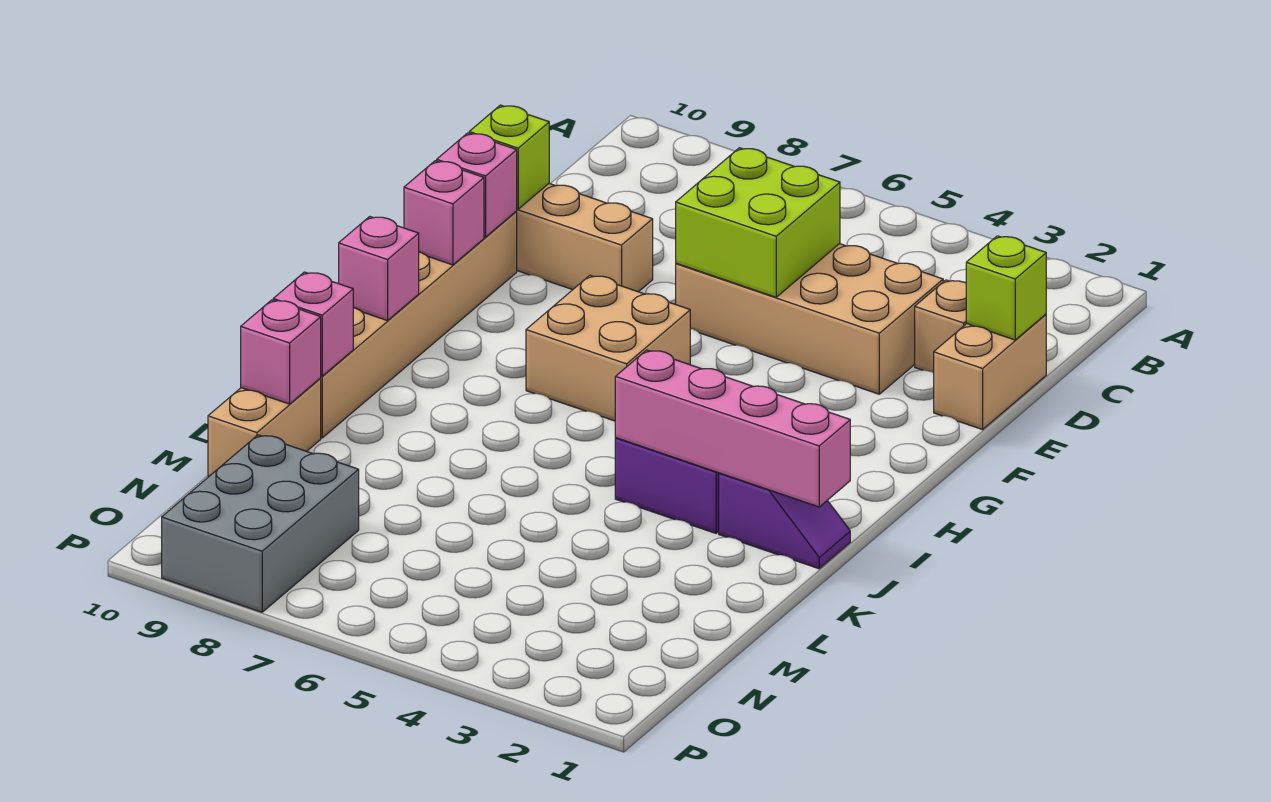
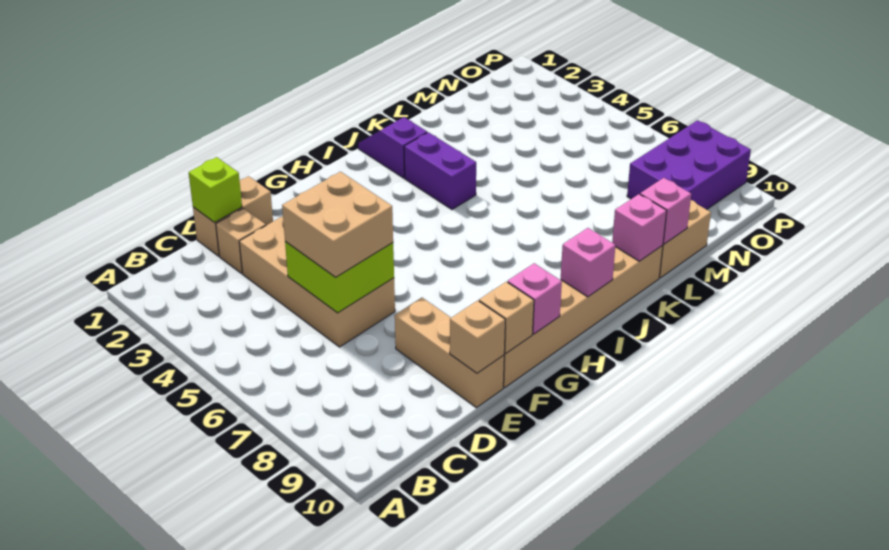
lime 1x1 brick [469,105,549,209] -> tan 1x1 brick [450,300,505,373]
pink 1x1 brick [437,133,517,237] -> tan 1x1 brick [479,282,534,354]
tan 2x2 brick [526,275,690,421] -> tan 2x2 brick moved to [282,172,393,277]
pink 1x4 brick [615,350,850,507] -> none
grey 2x3 brick [162,435,359,612] -> purple 2x3 brick [627,120,751,210]

